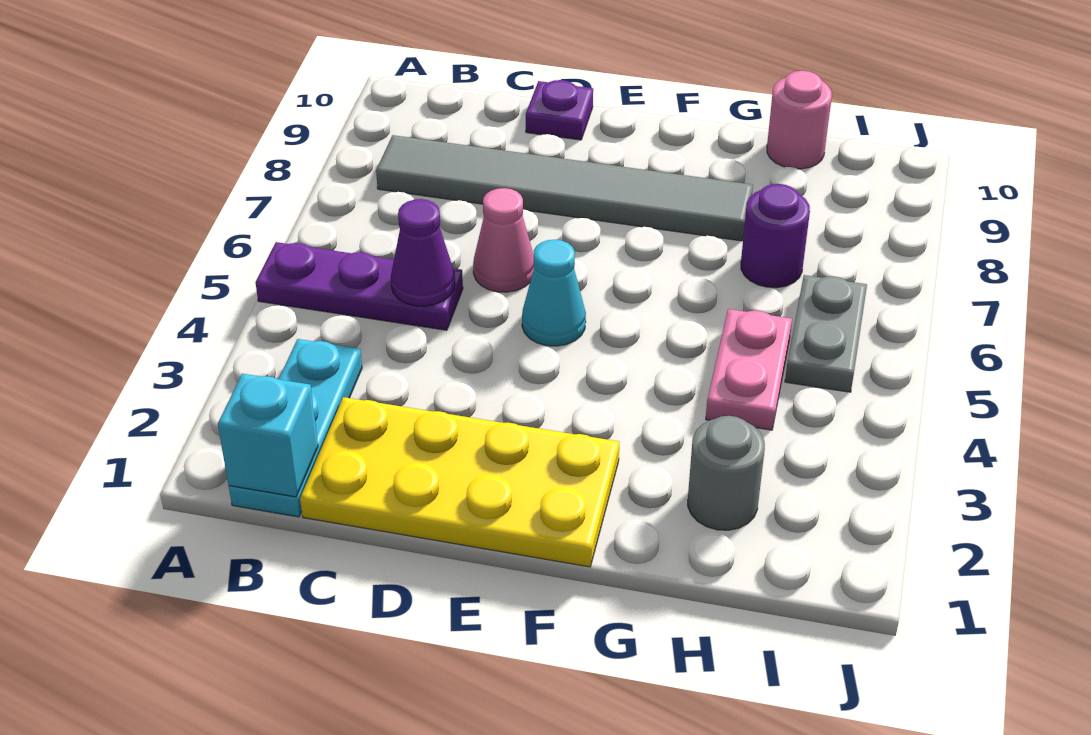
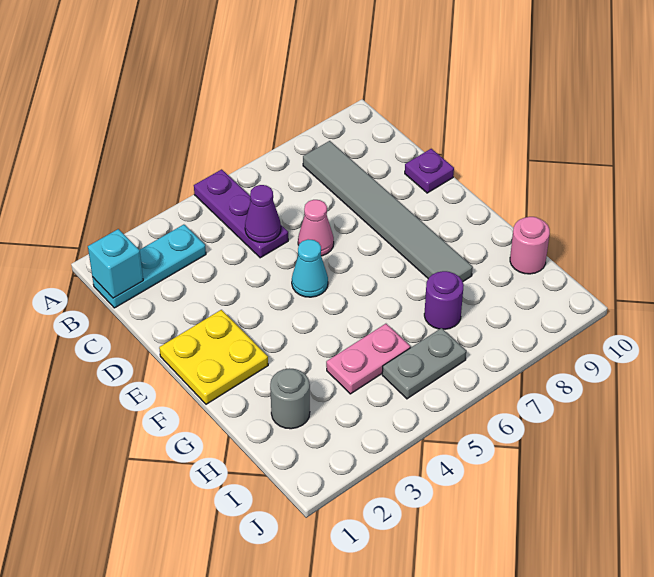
yellow 2x4 plate [300,397,619,567] -> yellow 2x2 plate [159,310,268,404]

